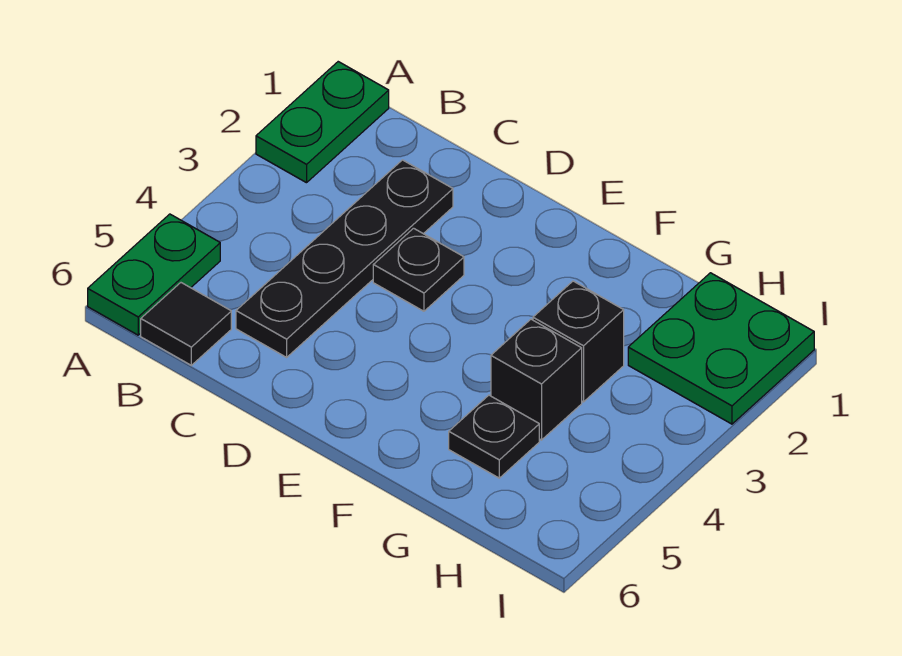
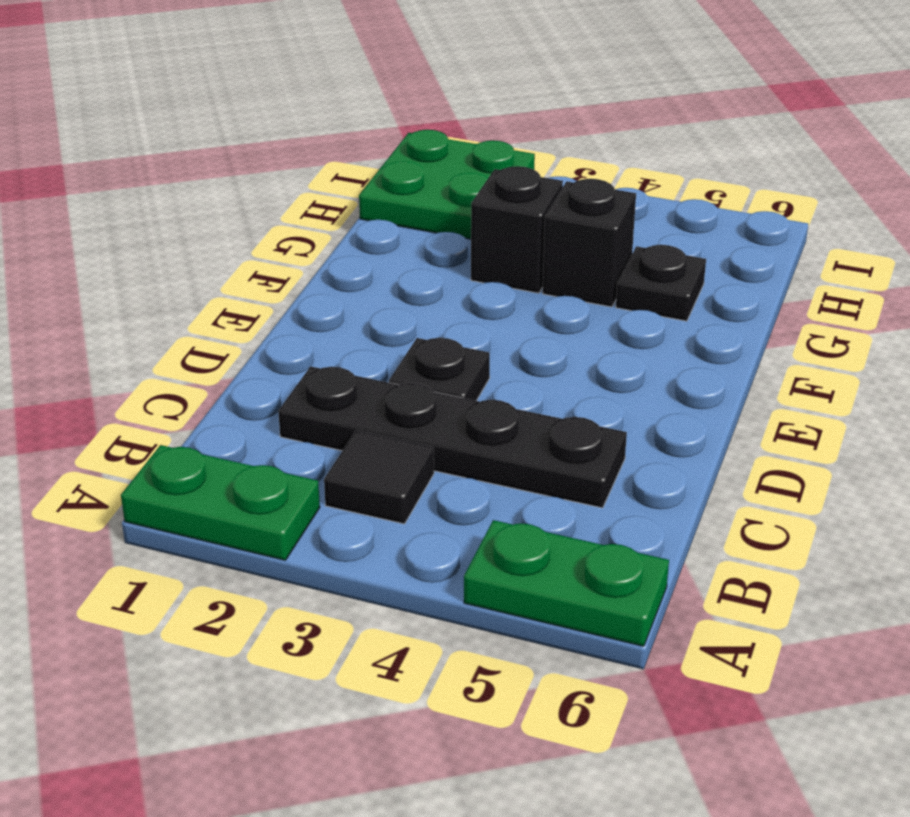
black 1x1 tile [141,283,231,365] -> black 1x1 tile moved to [324,430,434,524]

